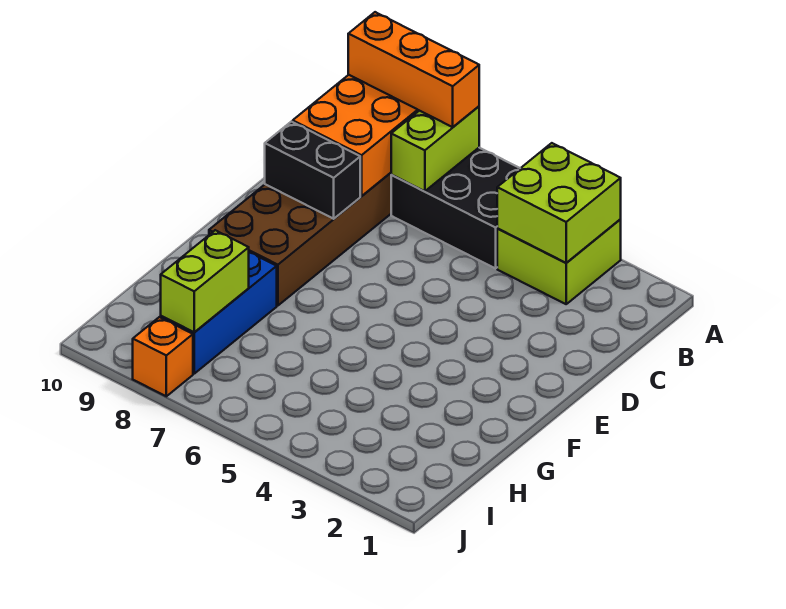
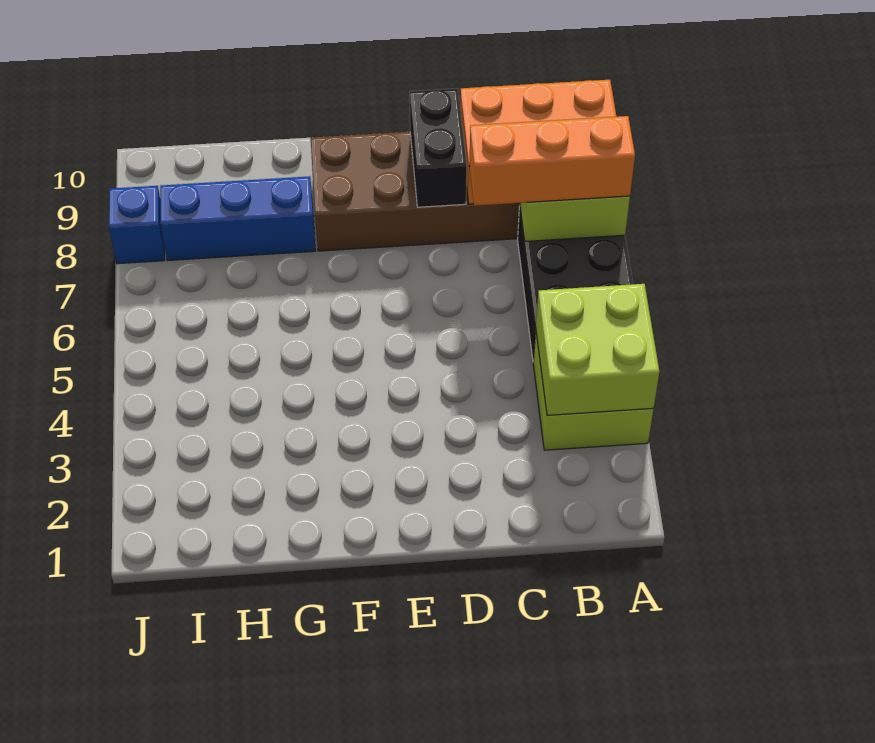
orange 1x3 brick [348,12,479,127] -> orange 1x3 brick turned to [469,116,635,206]
lime 1x2 brick [161,230,249,332] -> none
orange 1x1 brick [133,317,193,396] -> blue 1x1 brick [109,186,165,264]

